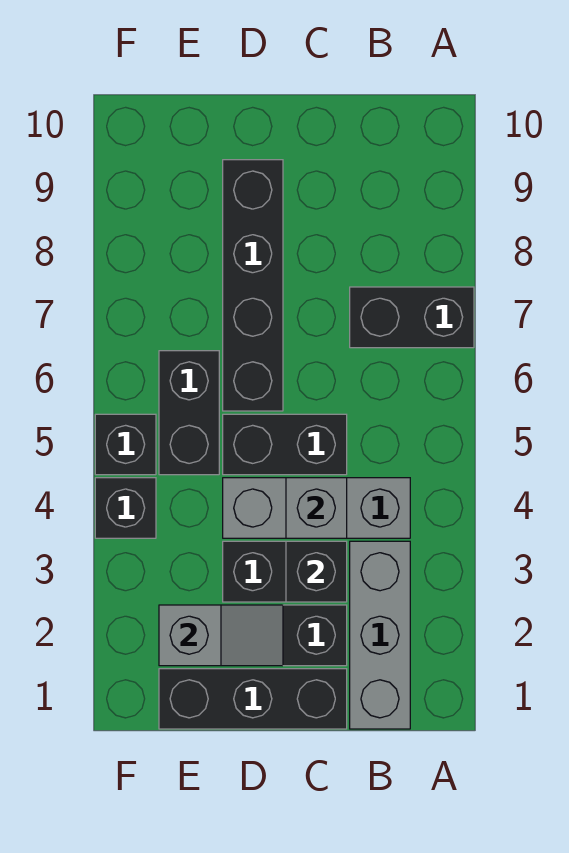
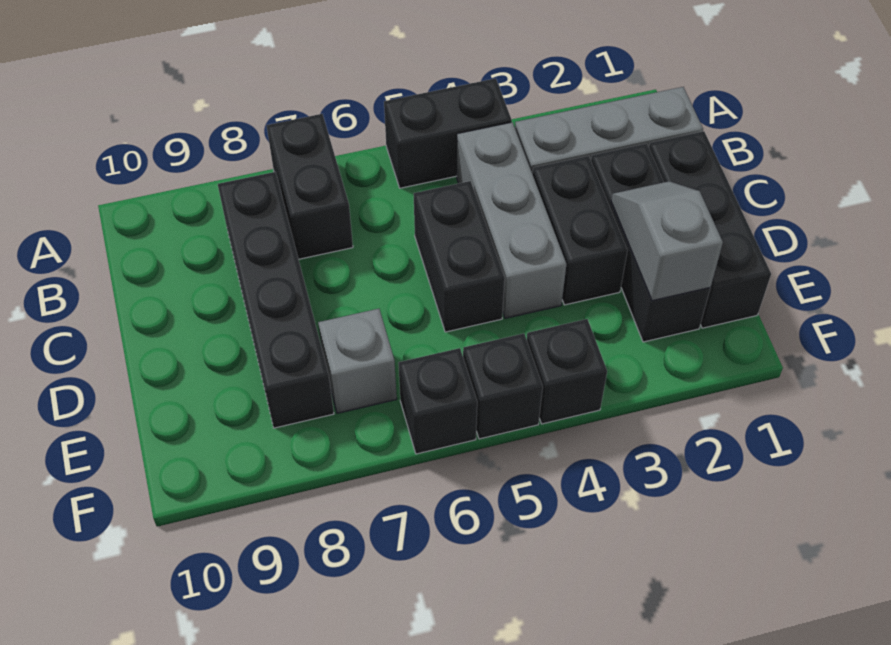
black 1x1 brick [286,541,347,602] -> black 1x1 brick moved to [398,348,477,454]
grey 1x1 brick [286,478,347,538] -> grey 1x1 brick moved to [318,309,397,413]
black 1x4 brick [223,160,283,411] -> black 1x4 brick turned to [218,172,334,428]
black 1x2 brick [159,351,219,475] -> black 1x2 brick moved to [384,78,512,188]

